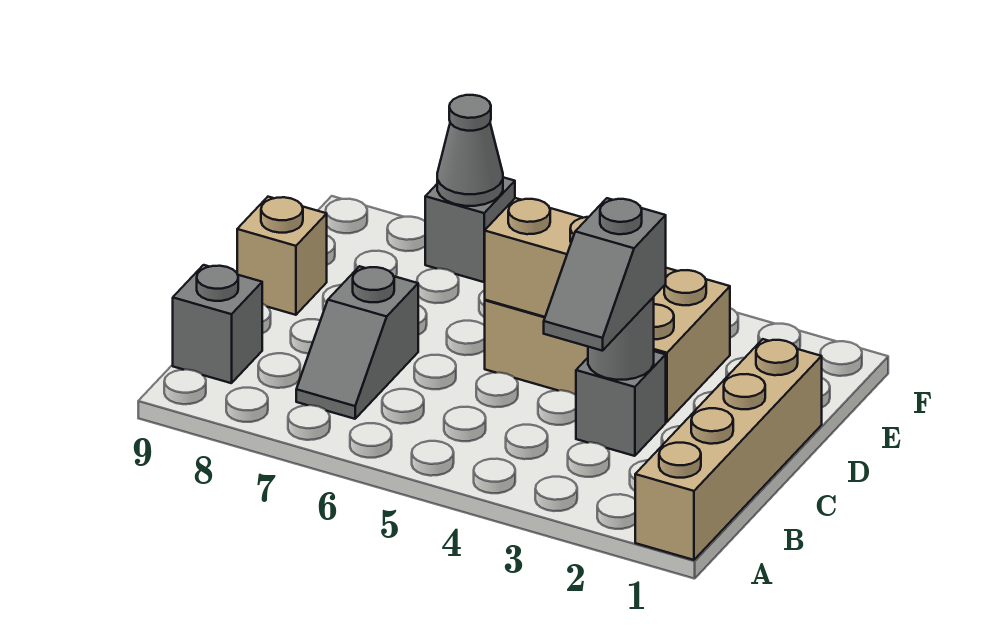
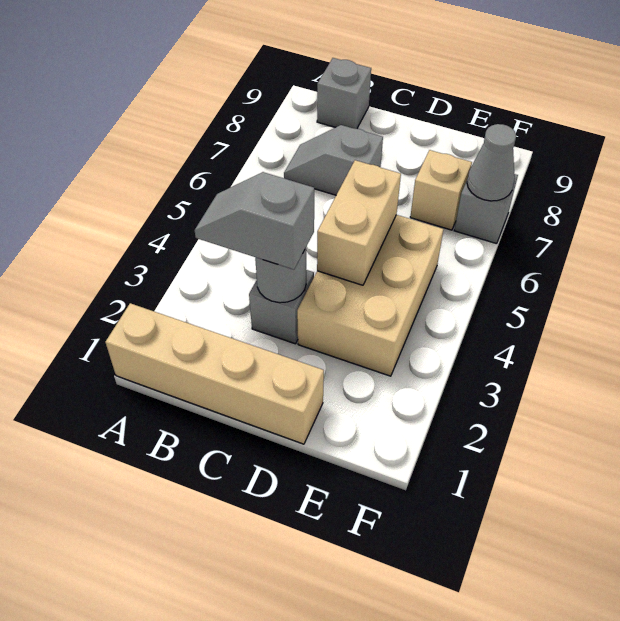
tan 1x1 brick [237,197,327,315] -> tan 1x1 brick moved to [410,150,472,230]

